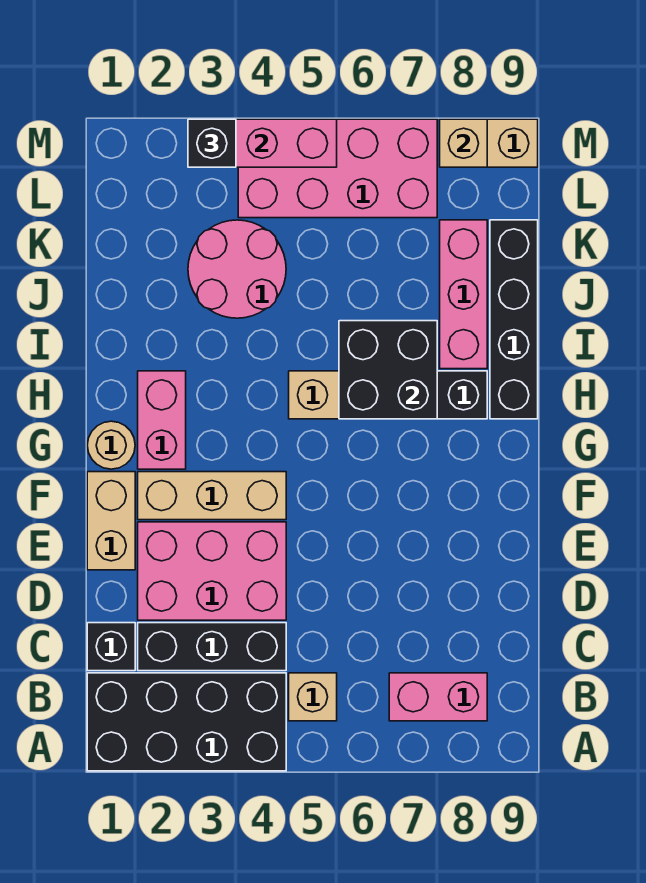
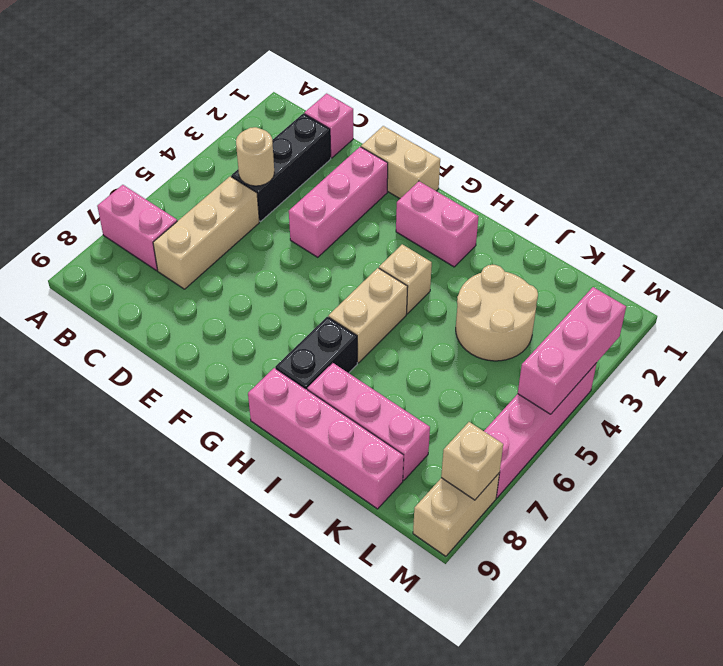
black 2x4 brick [87,673,286,771] -> none
tan 1x1 brick [289,673,337,721] -> tan 1x1 brick moved to [379,244,432,314]
pink 1x2 brick [389,673,487,721] -> pink 1x2 brick turned to [97,185,177,271]
black 1x1 brick [87,623,135,671] -> pink 1x1 brick [304,93,353,158]
pink 2x3 brick [138,522,286,620] -> pink 1x3 brick [289,147,388,257]
tan 1x3 brick [138,472,286,520] -> tan 1x3 brick moved to [153,176,259,289]
tan 1x1 round brick [87,421,135,469] -> tan 1x1 round brick moved to [236,127,275,186]
black 2x2 brick [339,321,437,419] -> none
black 1x4 brick [490,220,538,419] -> pink 1x4 brick [248,368,404,509]
pink 2x2 round brick [188,220,286,318] -> tan 2x2 round brick [456,265,538,361]
pink 2x4 brick [238,119,437,218] -> pink 1x4 brick [484,363,597,498]
black 1x1 brick [188,119,236,167] -> none

